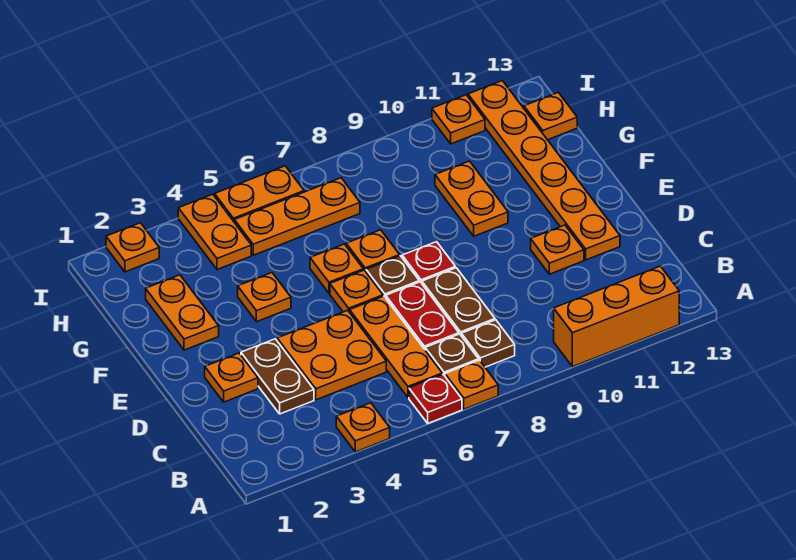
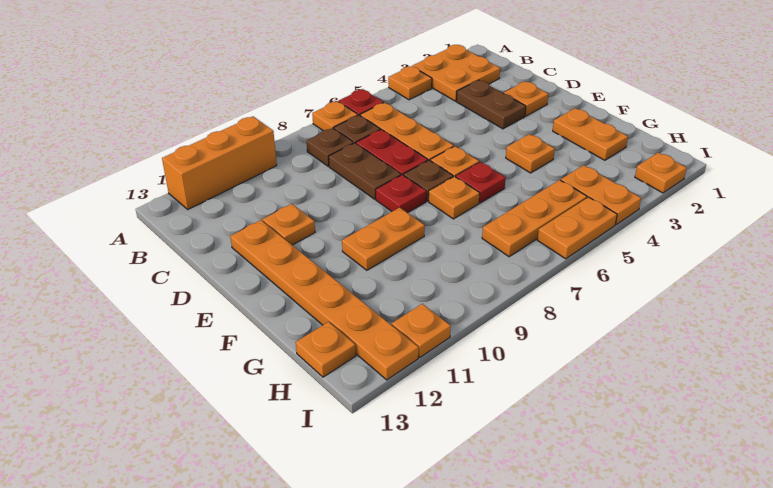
orange 2x2 plate [277,310,386,400] -> orange 2x2 plate moved to [412,45,500,101]
orange 1x1 plate [310,244,363,293] -> red 1x1 plate [456,162,506,203]
orange 1x2 plate [435,161,508,236] -> orange 1x2 plate turned to [342,208,425,270]

